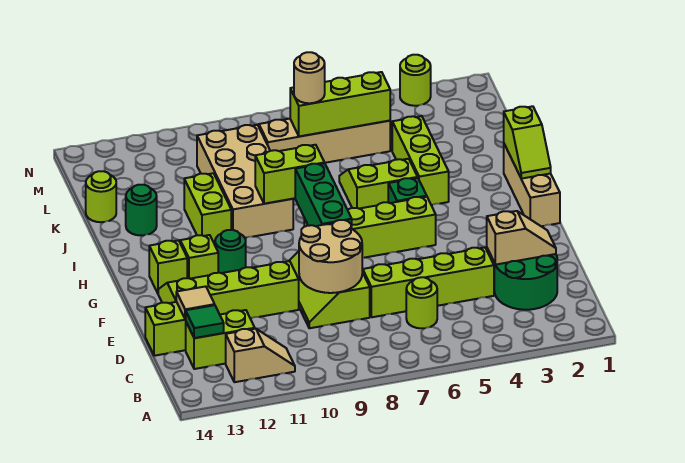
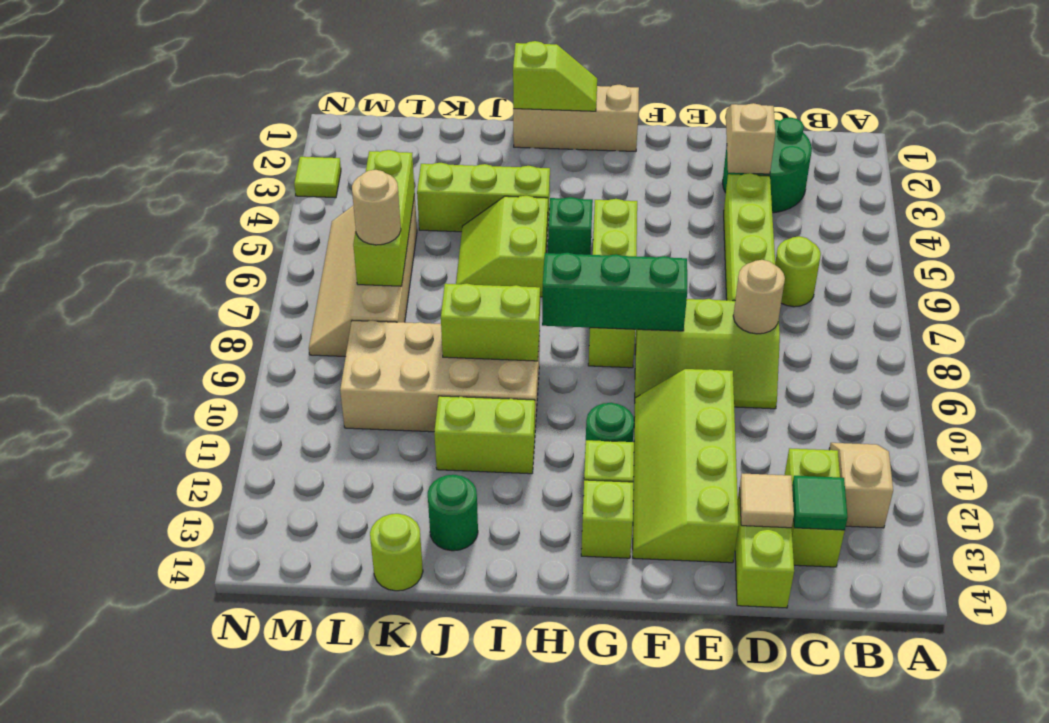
tan 2x2 round brick [299,220,362,293] -> tan 1x1 round brick [733,260,785,334]
lime 1x2 brick [255,145,324,204] -> lime 1x2 brick turned to [441,284,540,361]
lime 1x1 round brick [400,55,431,106] -> lime 1x1 tile [294,157,341,198]

